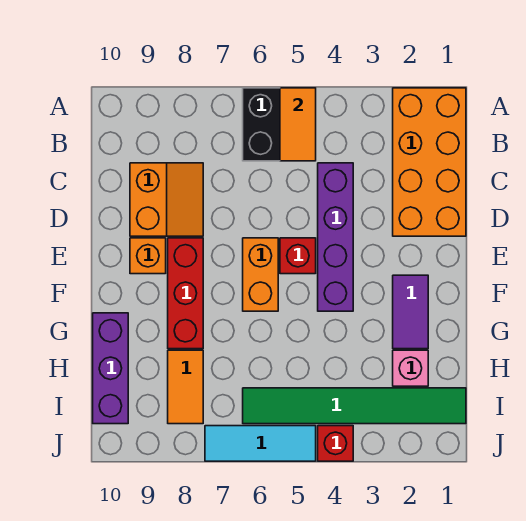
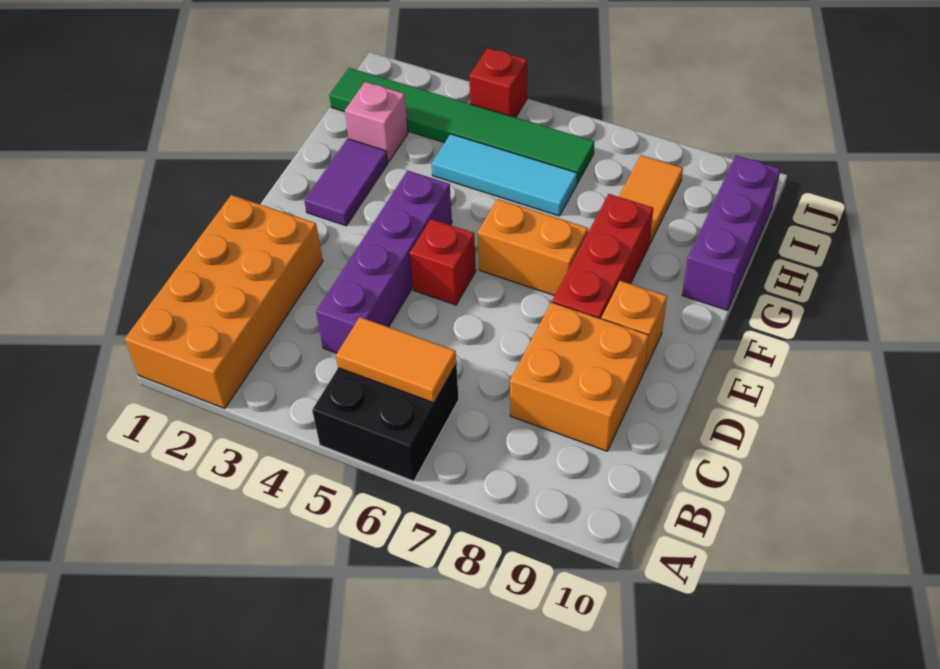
orange 1x2 tile [280,88,316,161] -> orange 1x2 tile turned to [336,317,456,403]
orange 2x2 slope [130,163,203,236] -> orange 2x2 brick [510,302,649,451]
orange 1x2 brick [243,238,278,311] -> orange 1x2 brick turned to [478,199,588,296]
cyan 1x3 tile [205,426,316,461] -> cyan 1x3 tile moved to [432,134,577,216]

